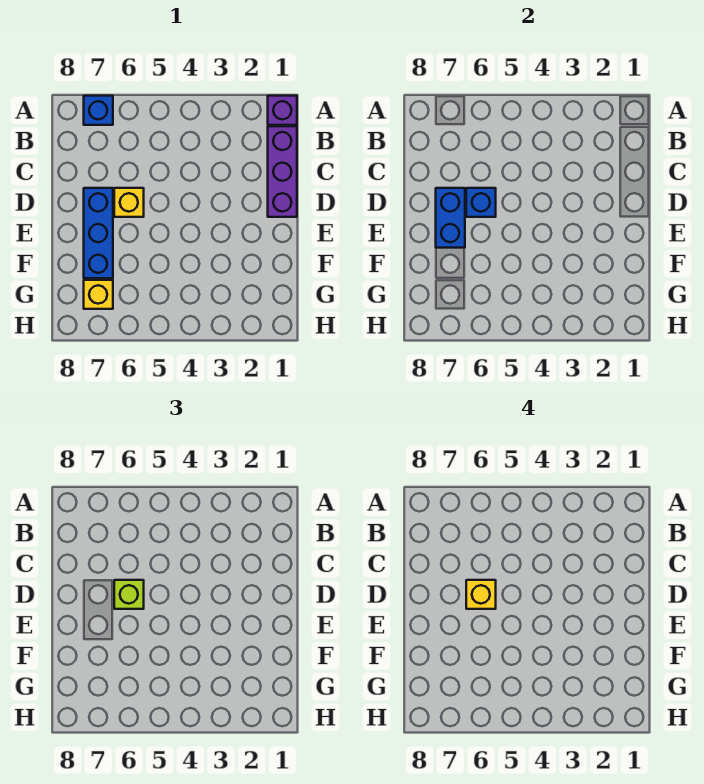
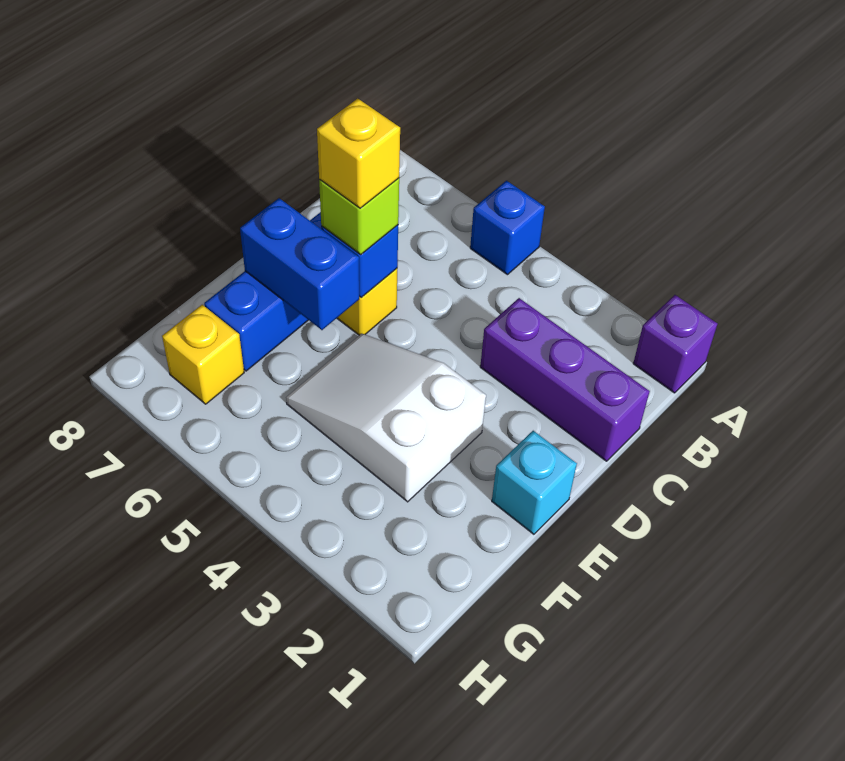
blue 1x1 brick [84,96,113,125] -> blue 1x1 brick moved to [470,181,545,275]
purple 1x3 brick [268,126,297,217] -> purple 1x3 brick turned to [480,298,650,461]
blue 1x2 brick [436,188,465,248] -> blue 1x2 brick turned to [240,198,359,330]
none -> cyan 1x1 brick [492,431,577,534]
none -> white 2x3 slope [286,334,486,502]

